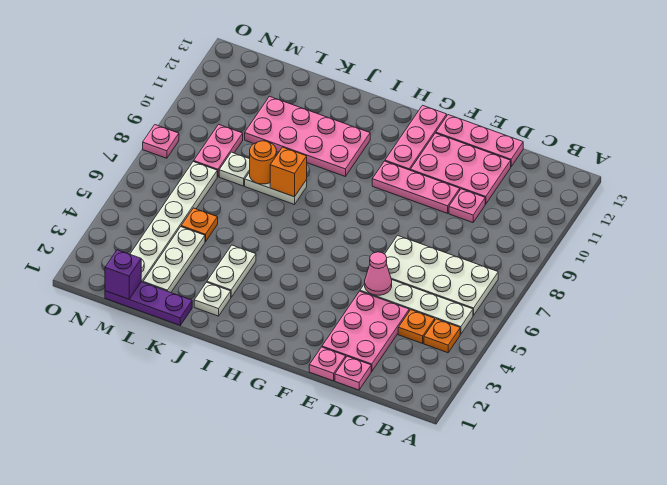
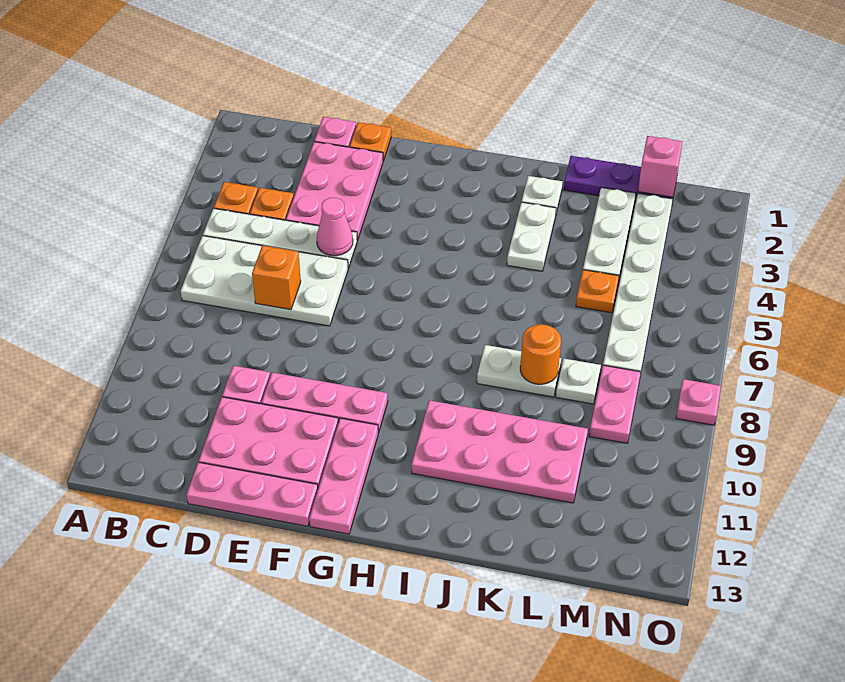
pink 1x1 plate [309,347,346,381] -> orange 1x1 plate [350,122,391,161]
orange 1x1 brick [270,147,307,197] -> orange 1x1 brick moved to [252,245,301,310]
purple 1x1 brick [105,250,141,299] -> pink 1x1 brick [638,136,682,197]

